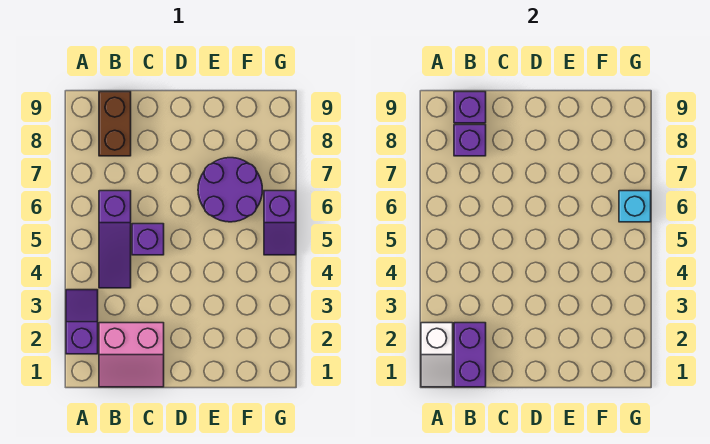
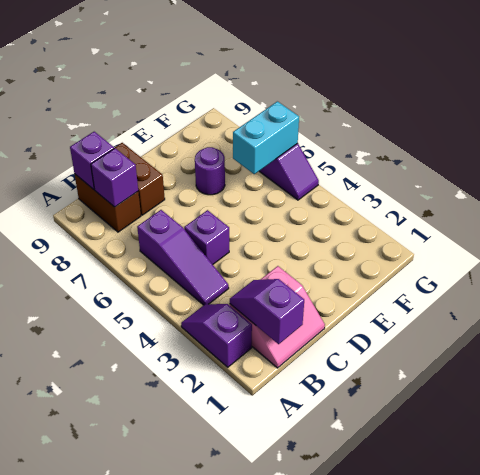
white 1x2 slope [421,323,453,387] -> none
purple 1x2 brick [454,323,486,387] -> purple 1x2 slope [230,279,304,344]
none -> brown 1x2 brick [114,143,165,215]
purple 2x2 round brick [198,158,262,222] -> purple 1x1 round brick [195,147,225,195]
cyan 1x1 brick [619,191,651,222] -> cyan 1x2 brick [233,101,299,174]

